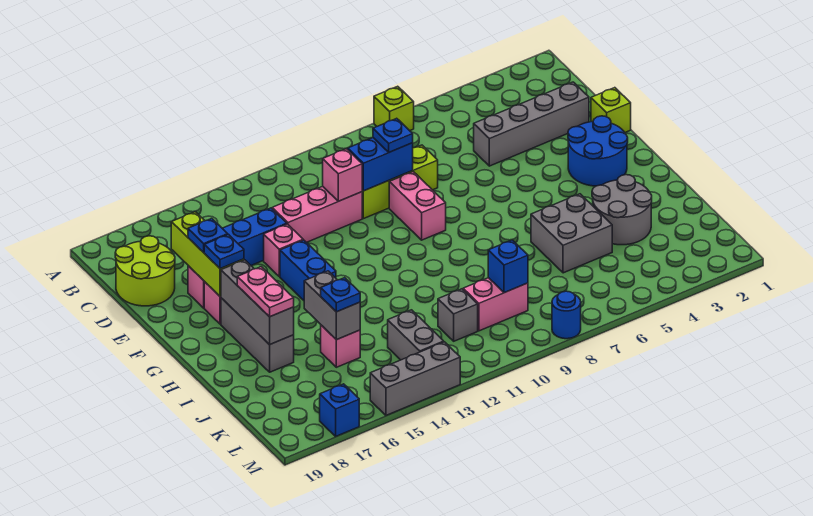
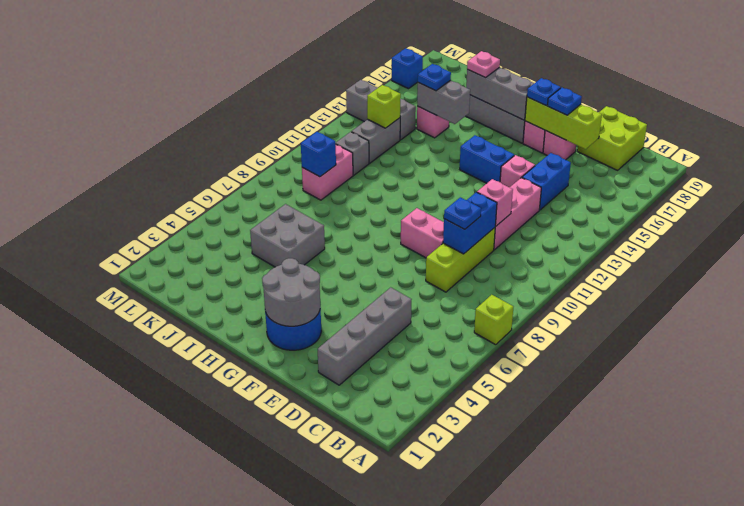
lime 2x2 round brick [115,236,175,306] -> lime 2x2 brick [577,106,647,170]
lime 1x1 brick [591,88,631,132] -> lime 1x1 brick moved to [367,85,401,128]
pink 1x2 plate [237,267,294,317] -> pink 1x1 plate [467,51,500,78]
grey 2x2 round brick [592,175,652,245] -> grey 2x2 round brick moved to [262,258,320,326]
grey 1x2 brick [388,310,444,360] -> grey 1x2 brick turned to [351,118,400,163]
blue 1x1 round brick [552,291,581,339] -> none
grey 1x3 brick [370,342,460,415] -> grey 1x3 brick turned to [346,80,416,140]

